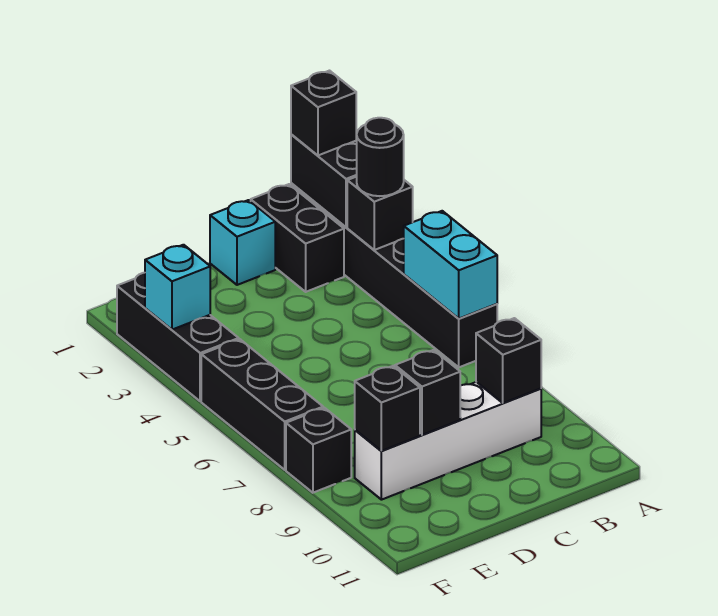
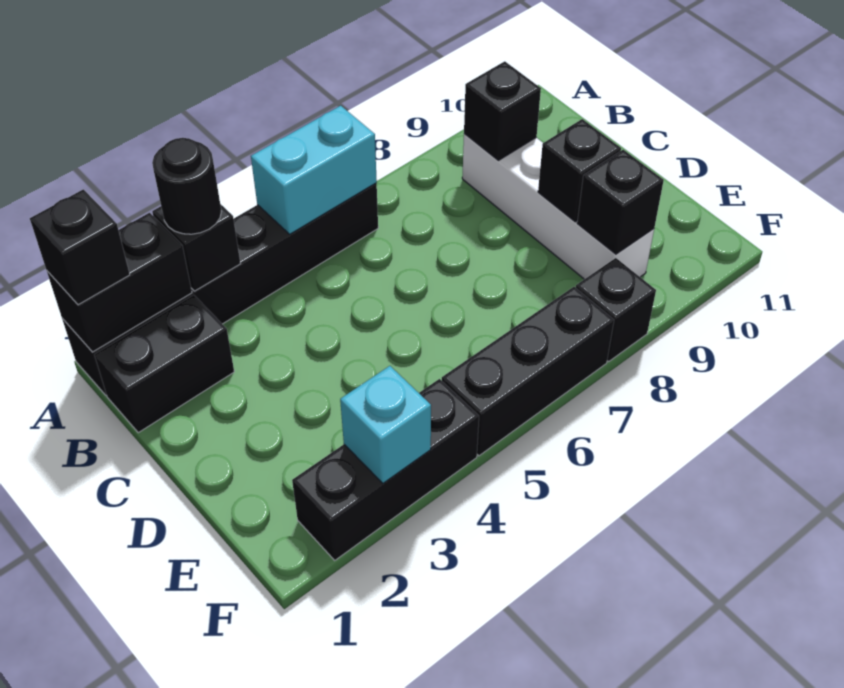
cyan 1x1 brick [210,200,275,285] -> none

